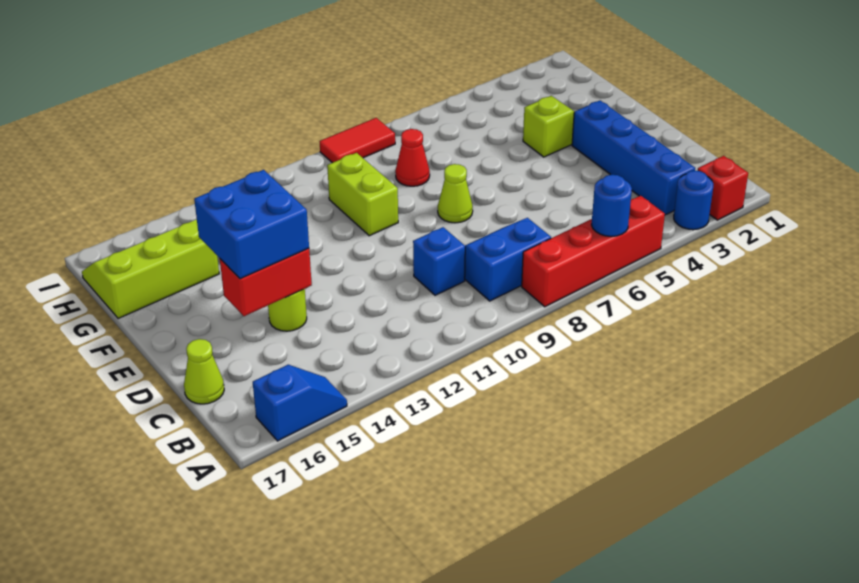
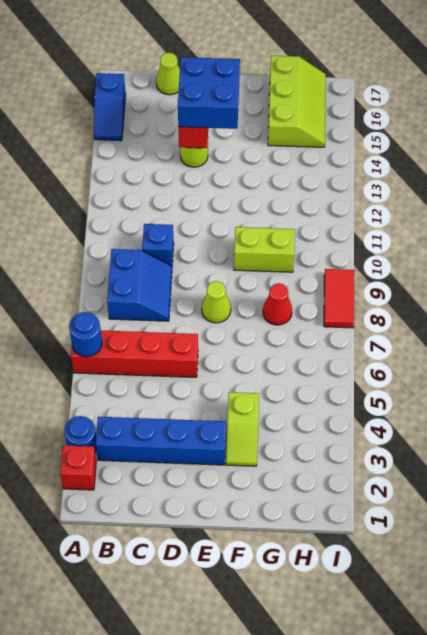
red 1x4 brick [522,196,665,307] -> red 1x4 brick turned to [71,330,198,377]

